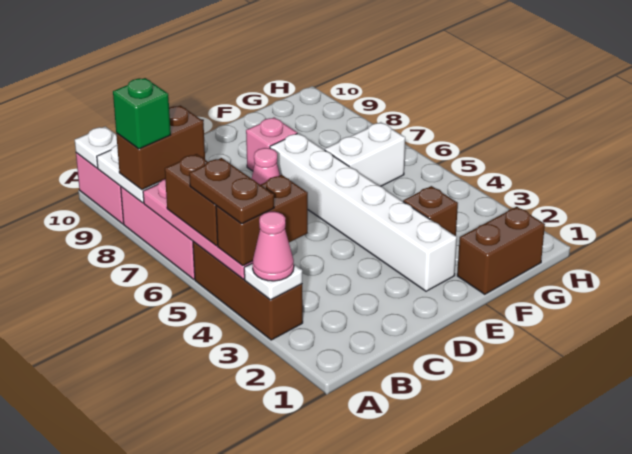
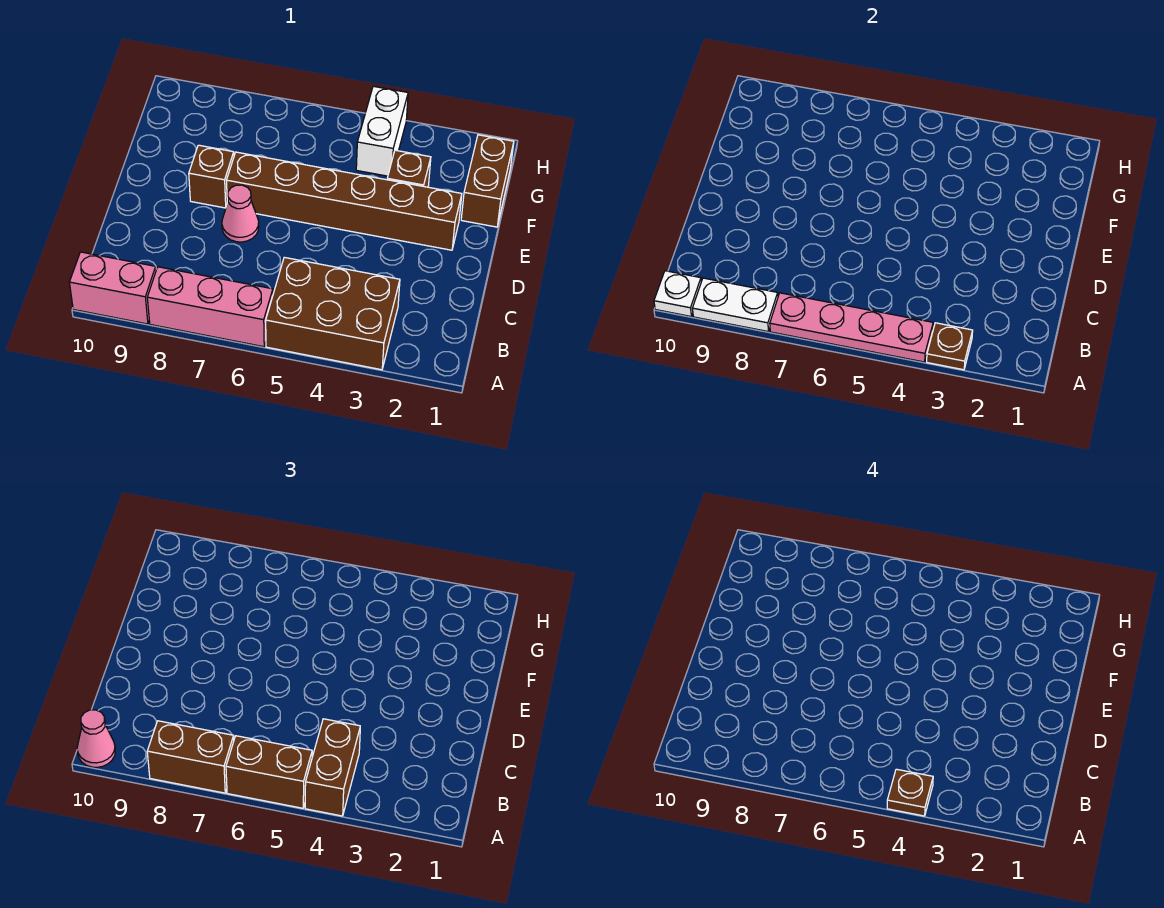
brown 1x3 brick [193,242,303,340] -> brown 2x3 brick [266,257,400,370]
white 1x1 plate [244,264,302,300] -> brown 1x1 plate [927,323,973,370]
pink 1x1 cone [252,212,294,281] -> pink 1x1 cone moved to [77,710,115,767]
brown 1x2 plate [189,158,274,224] -> brown 1x1 plate [887,769,933,816]
brown 1x2 brick [116,105,205,190] -> brown 1x2 brick turned to [147,721,234,793]
green 1x1 brick [113,78,171,149] -> none
white 1x6 brick [270,133,457,291] -> brown 1x6 brick [227,152,462,250]
pink 1x1 brick [246,117,297,171] -> brown 1x1 brick [189,145,234,208]
white 1x2 brick [325,122,405,186] -> white 1x2 brick moved to [356,86,408,176]

